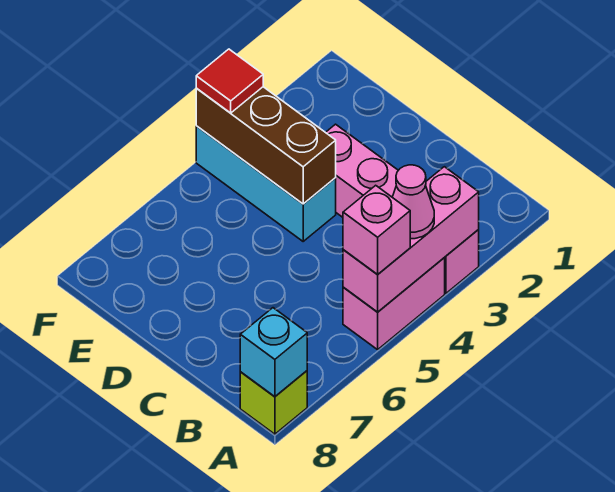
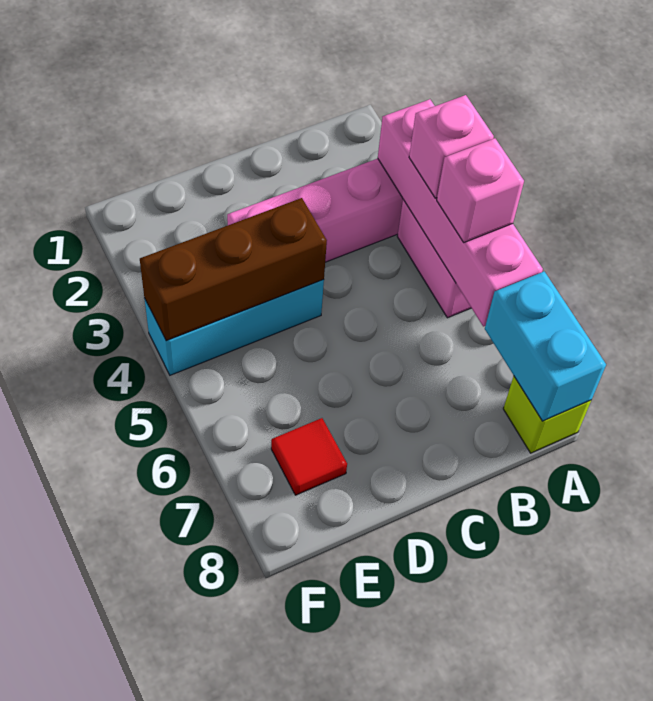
pink 1x3 brick [343,167,479,312] -> pink 1x4 brick [378,99,543,326]
pink 1x1 cone [392,165,434,239] -> pink 1x1 brick [409,95,494,198]
cyan 1x1 brick [240,308,307,397] -> cyan 1x2 brick [485,271,606,421]
red 1x1 tile [196,49,263,113] -> red 1x1 tile moved to [271,418,347,495]

